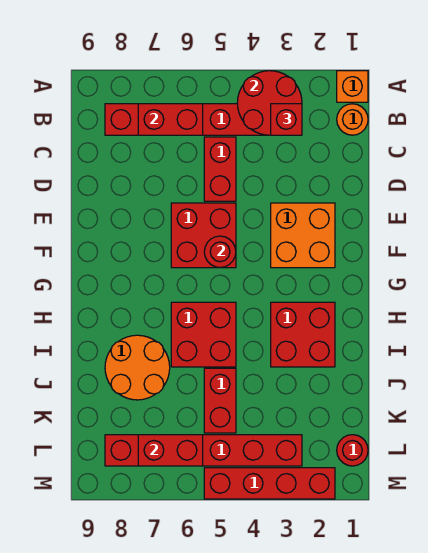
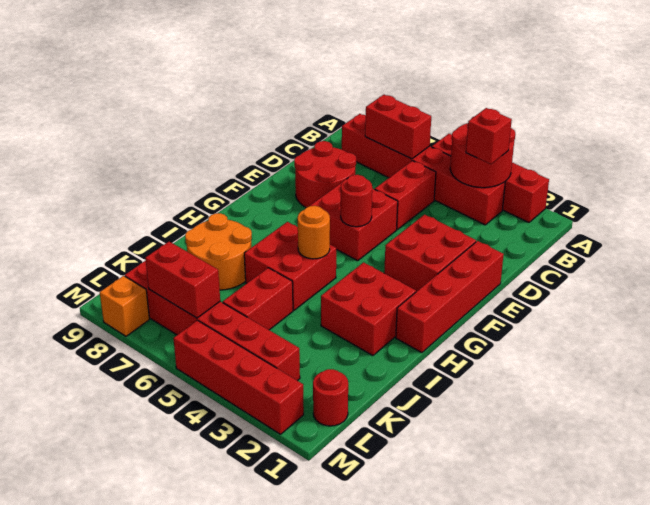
orange 1x1 brick [337,71,368,102] -> orange 1x1 brick moved to [100,276,150,336]
none -> red 1x4 brick [432,134,549,222]
orange 1x1 round brick [337,104,368,135] -> orange 1x1 round brick moved to [298,206,330,259]
none -> red 2x2 round brick [294,141,356,208]
none -> red 1x4 brick [396,241,504,353]
orange 2x2 brick [271,203,335,268] -> red 2x2 brick [384,215,476,292]

